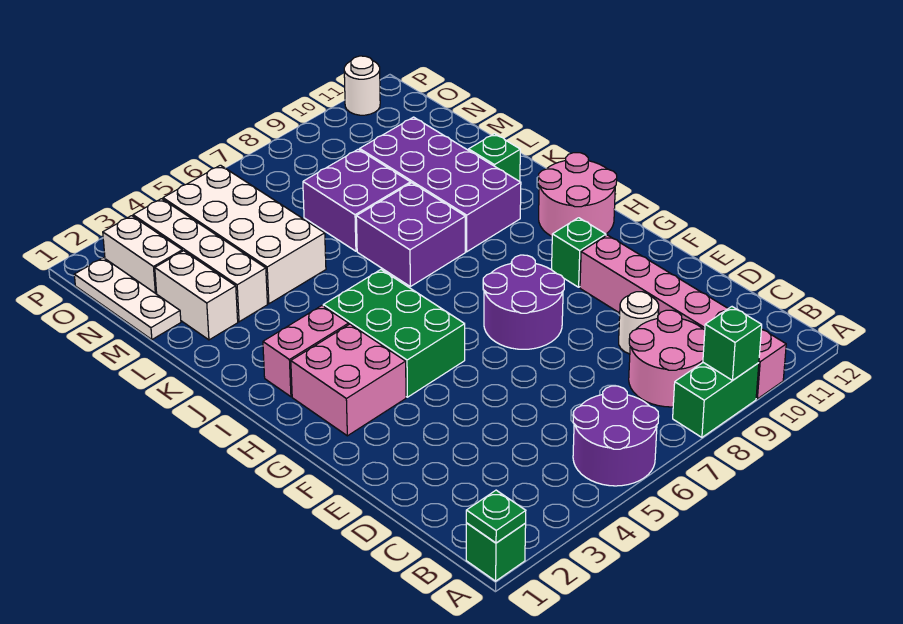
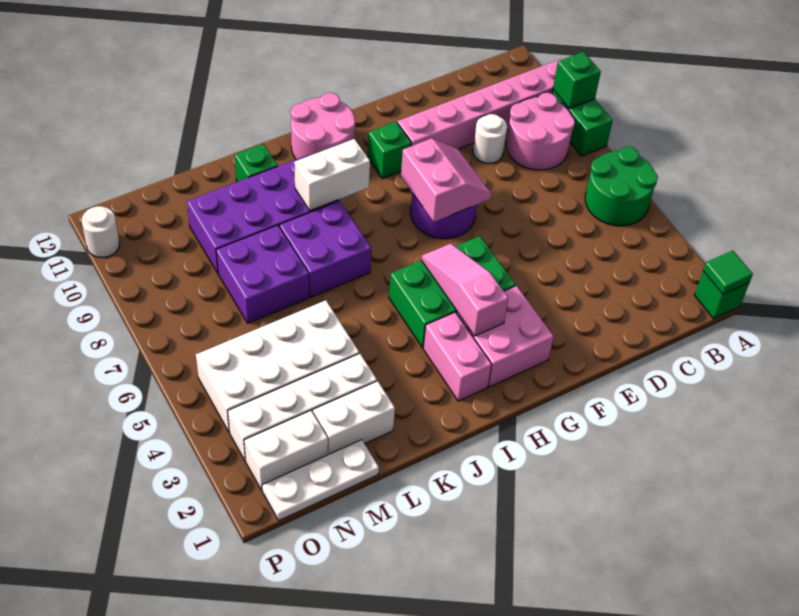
green 1x1 plate [466,490,526,543] -> green 1x1 tile [703,251,753,294]
purple 2x2 round brick [573,386,659,486] -> green 2x2 round brick [585,147,658,226]
none -> pink 2x2 slope [401,138,492,222]
none -> pink 1x3 slope [422,244,508,336]
none -> white 1x2 brick [294,139,370,211]

